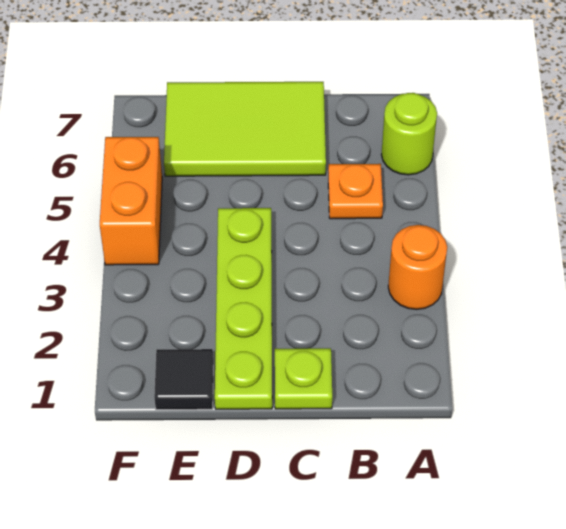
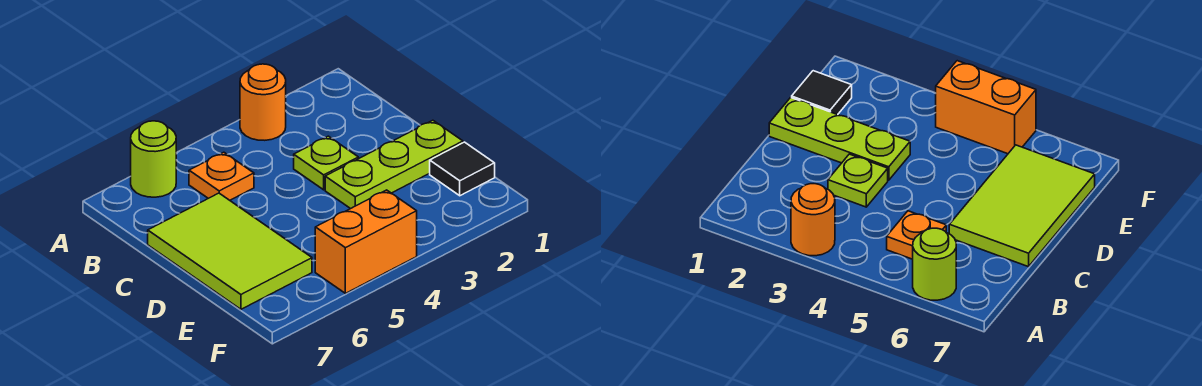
lime 1x1 plate [275,348,332,409] -> lime 1x1 plate moved to [294,136,358,190]
lime 1x4 plate [215,208,272,409] -> lime 1x3 plate [325,120,463,209]

